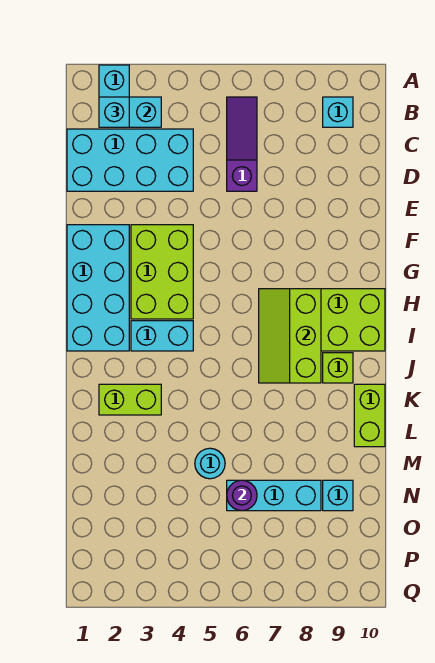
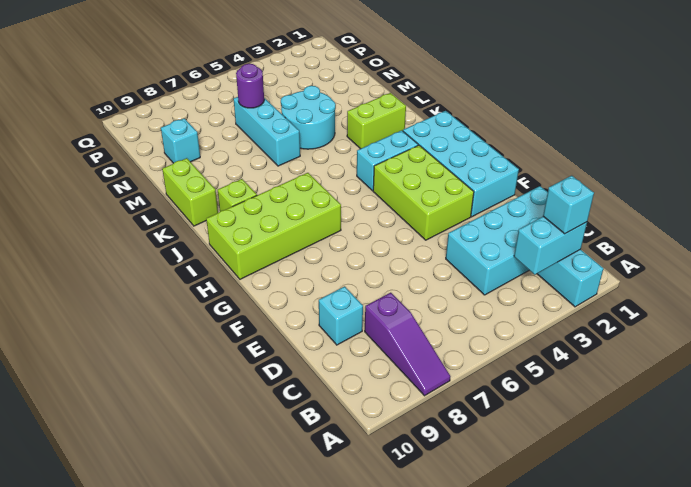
purple 1x3 slope [227,97,257,191] -> purple 1x3 slope moved to [365,293,450,396]
cyan 1x1 brick [323,97,353,127] -> cyan 1x1 brick moved to [319,286,363,345]
lime 2x3 slope [259,289,321,383] -> none
cyan 1x1 round brick [195,448,225,479] -> cyan 2x2 round brick [281,86,336,149]
cyan 1x3 brick [227,480,321,511] -> cyan 1x3 brick turned to [234,97,300,166]

